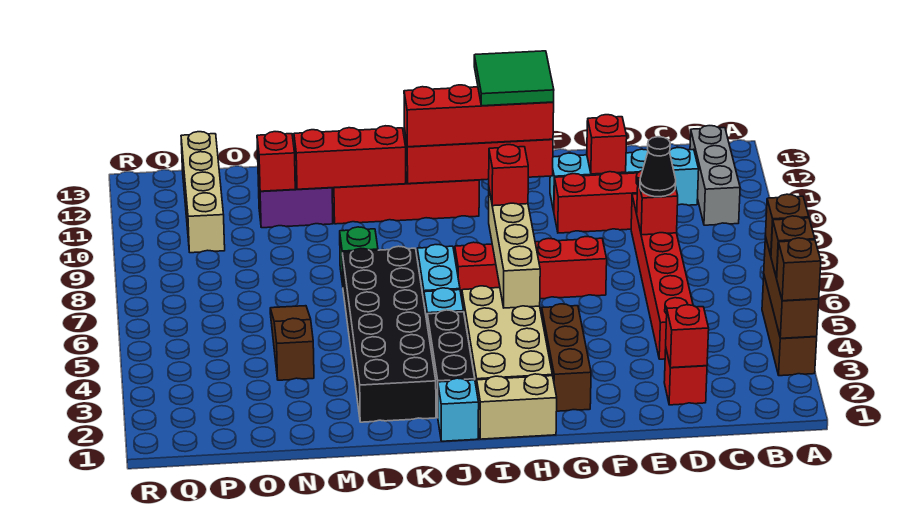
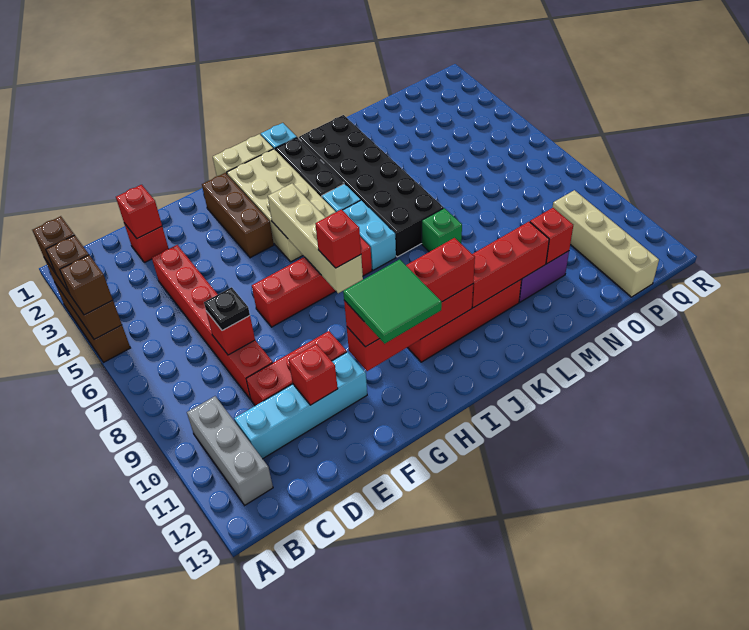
black 1x1 cone [640,137,676,197] -> black 1x1 plate [204,287,250,331]
brown 1x3 slope [270,306,314,380] -> none

